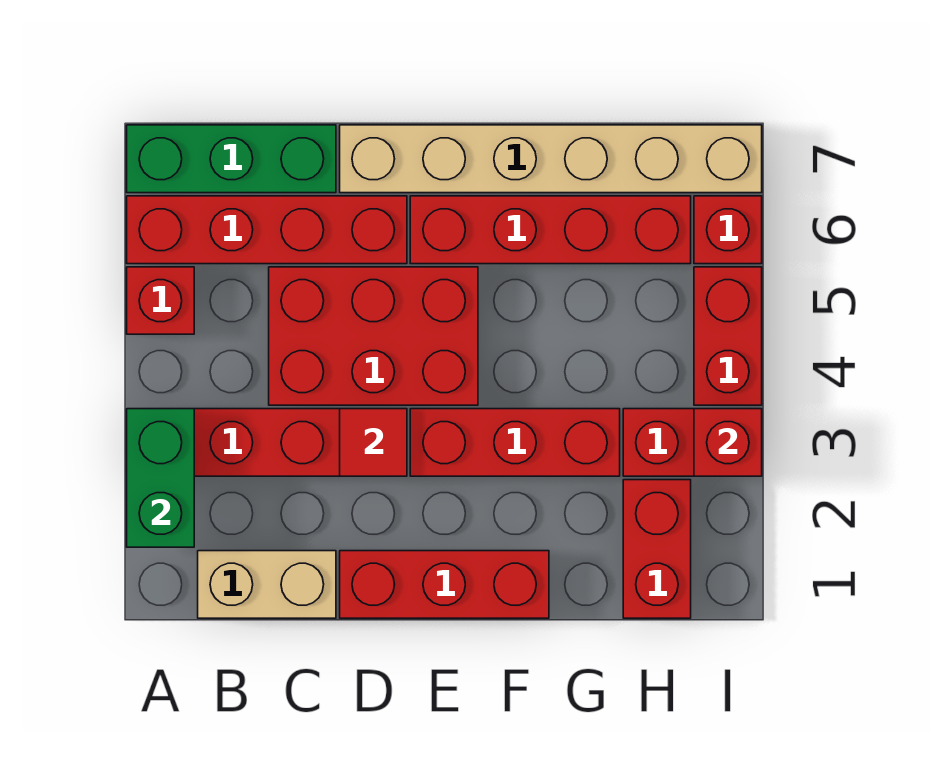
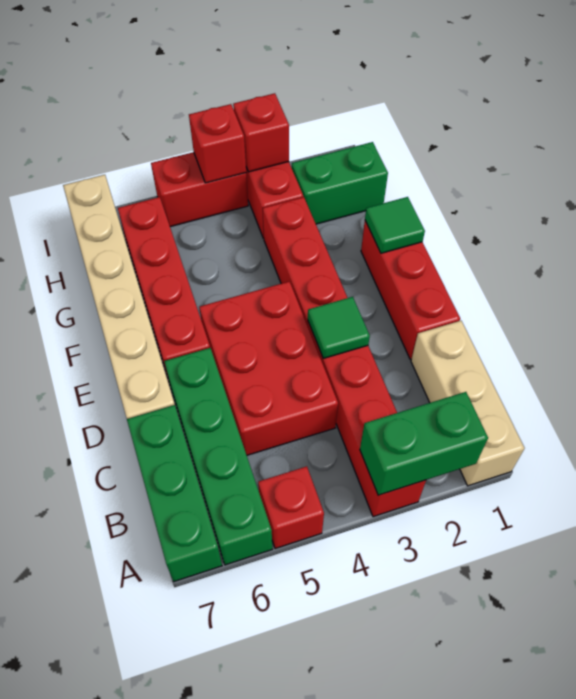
red 1x4 brick [127,196,407,264] -> green 1x4 brick [164,348,273,565]
tan 1x2 brick [198,551,336,618] -> tan 1x3 brick [411,321,524,486]
red 1x1 tile [340,409,407,476] -> green 1x1 tile [308,297,370,358]
none -> green 1x1 tile [365,197,425,253]
red 1x2 brick [623,480,691,618] -> green 1x2 brick [292,142,388,224]
red 1x1 brick [694,196,762,264] -> red 1x1 brick moved to [189,104,246,183]

